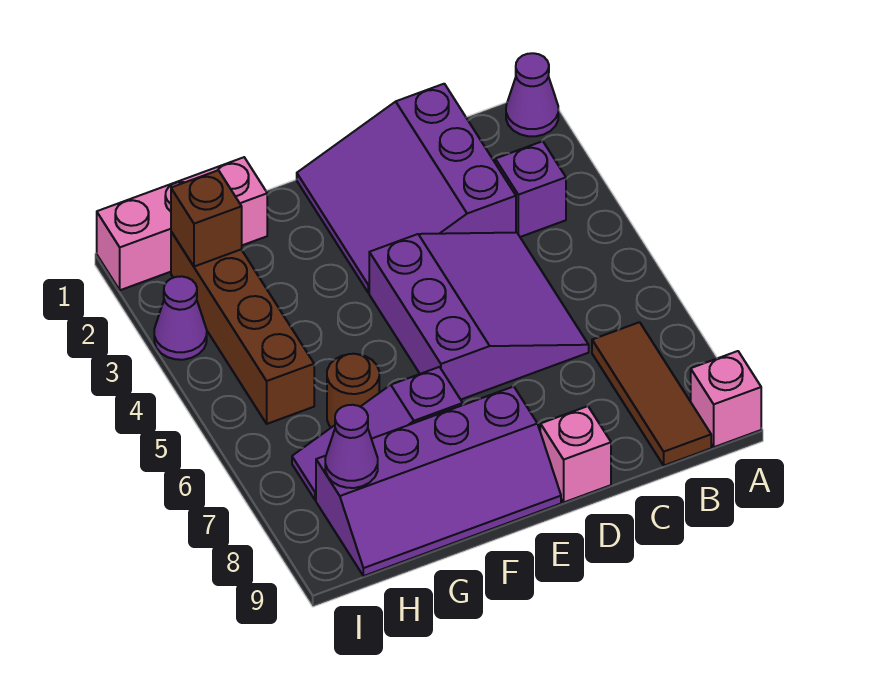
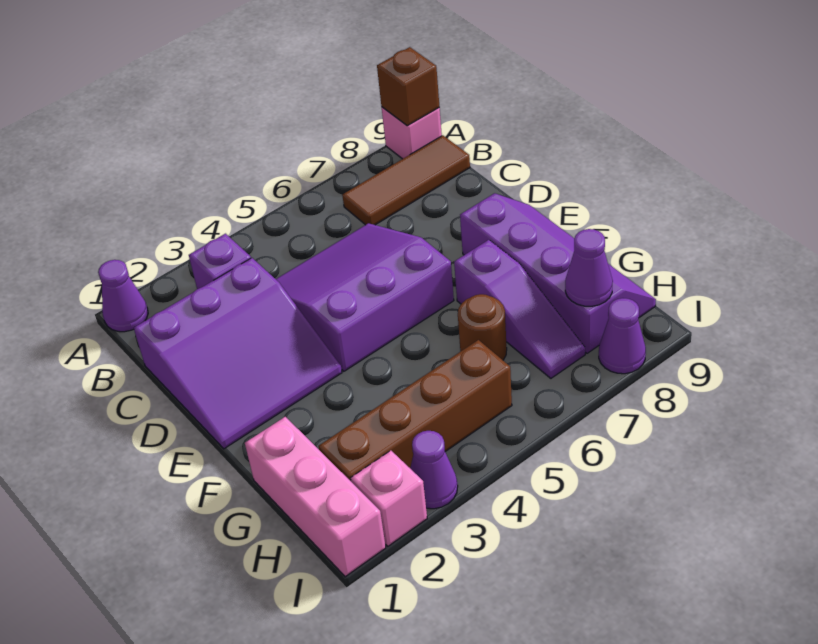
pink 1x1 brick [540,406,611,502] -> pink 1x1 brick moved to [351,451,427,546]
brown 1x1 brick [171,170,242,267] -> brown 1x1 brick moved to [377,47,439,126]
none -> purple 1x1 cone [599,298,646,374]

